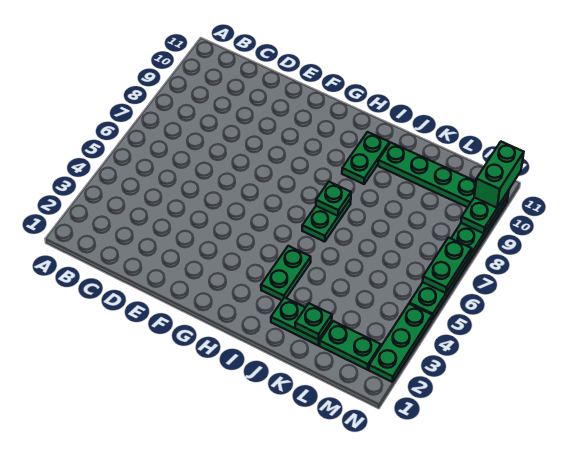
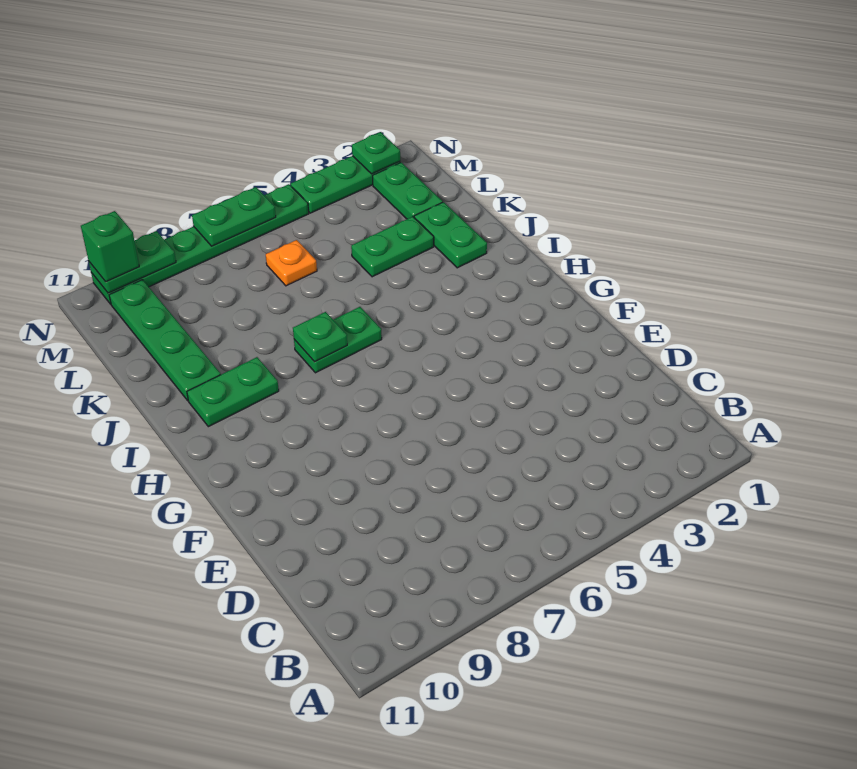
green 1x2 plate [261,246,311,300] -> green 1x2 plate moved to [351,217,434,277]
green 1x1 plate [295,303,332,340] -> green 1x1 plate moved to [352,132,400,174]
none -> orange 1x1 plate [266,240,317,286]
green 1x2 brick [474,142,524,208] -> green 1x1 brick [81,211,139,282]

